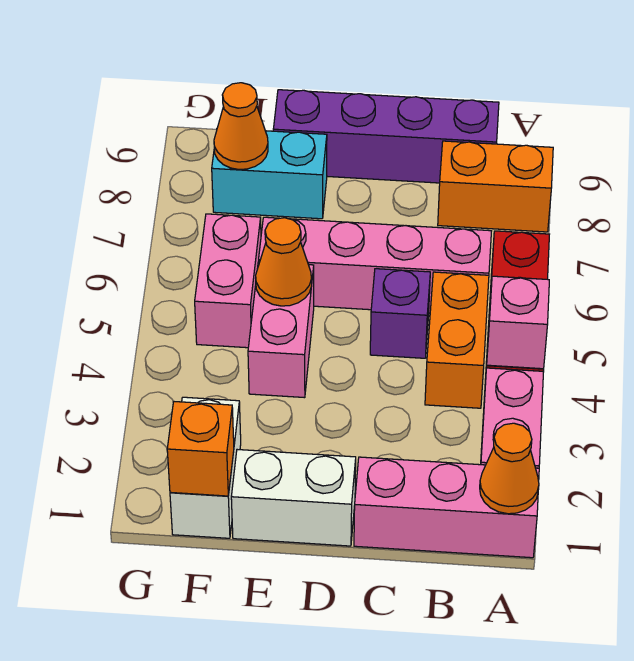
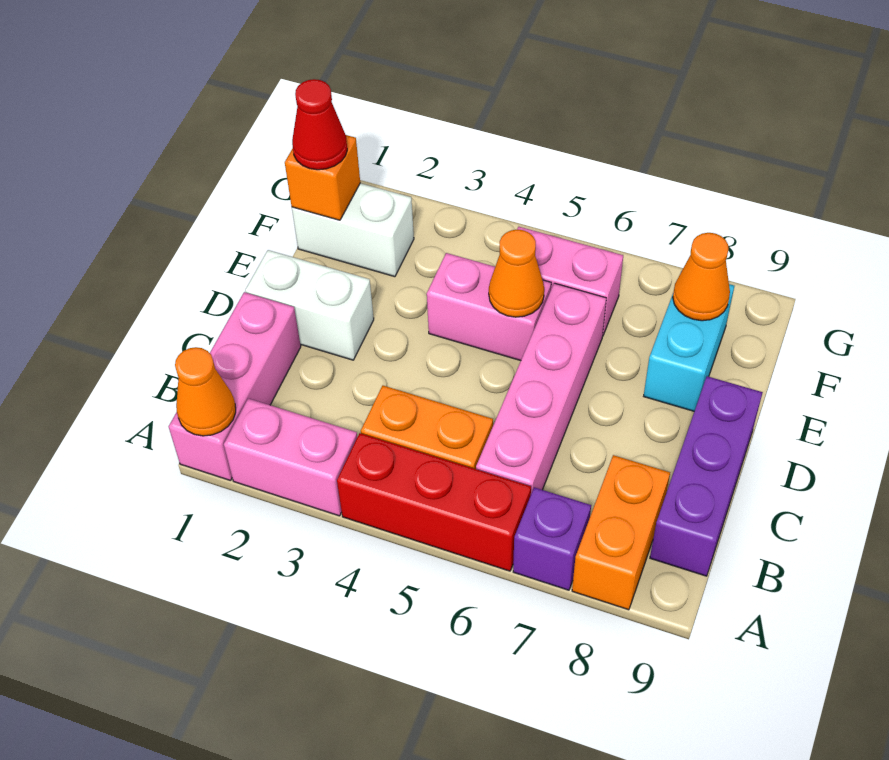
pink 1x1 brick [487,276,549,369] -> none
purple 1x4 brick [273,90,499,183] -> purple 1x3 brick [650,376,763,576]
purple 1x1 brick [370,269,430,358] -> purple 1x1 brick moved to [513,487,591,590]
white 1x2 brick [231,450,356,546] -> white 1x2 brick turned to [245,250,374,360]
none -> red 1x1 cone [292,79,347,170]

